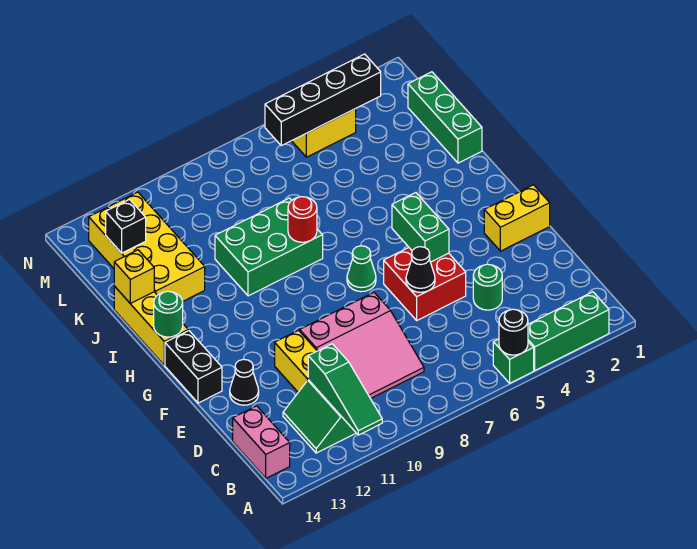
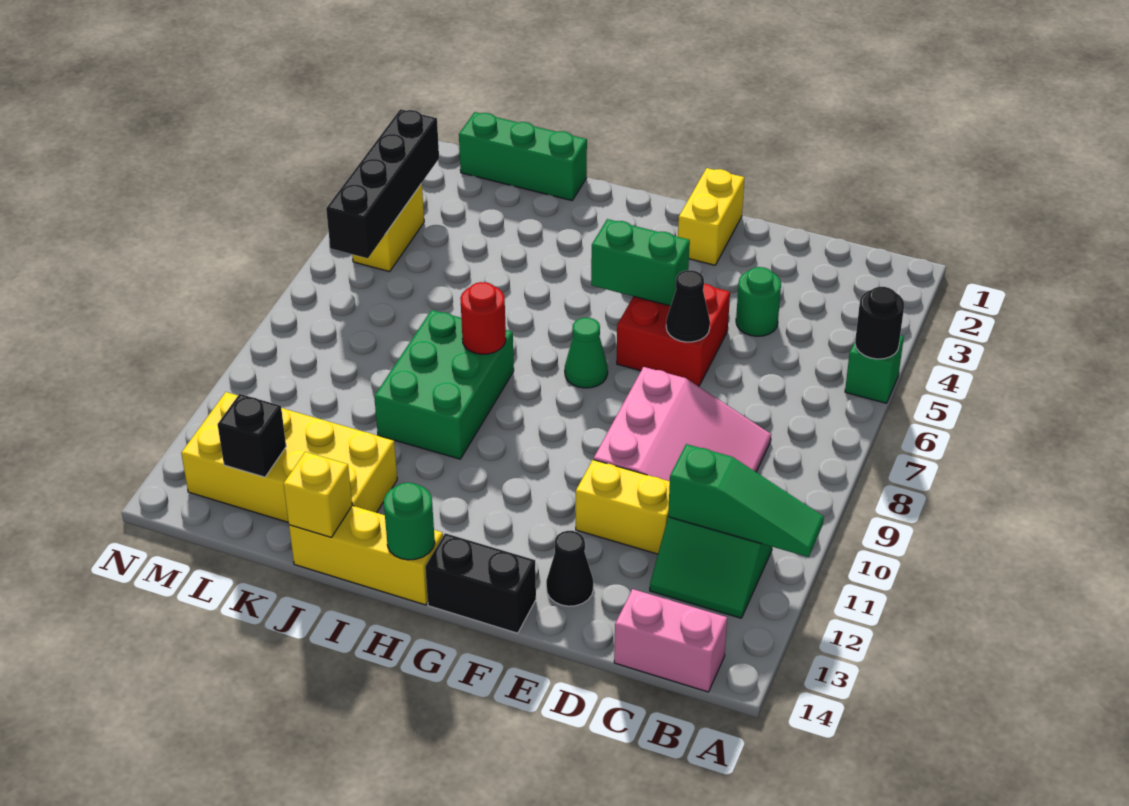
green 1x3 brick [528,292,609,370] -> none

